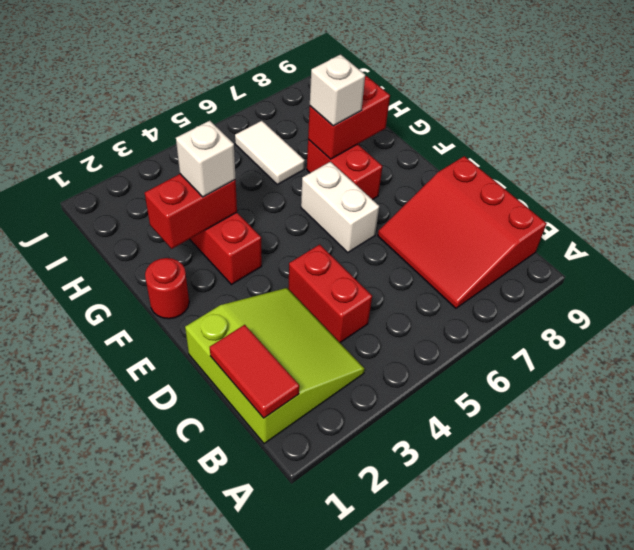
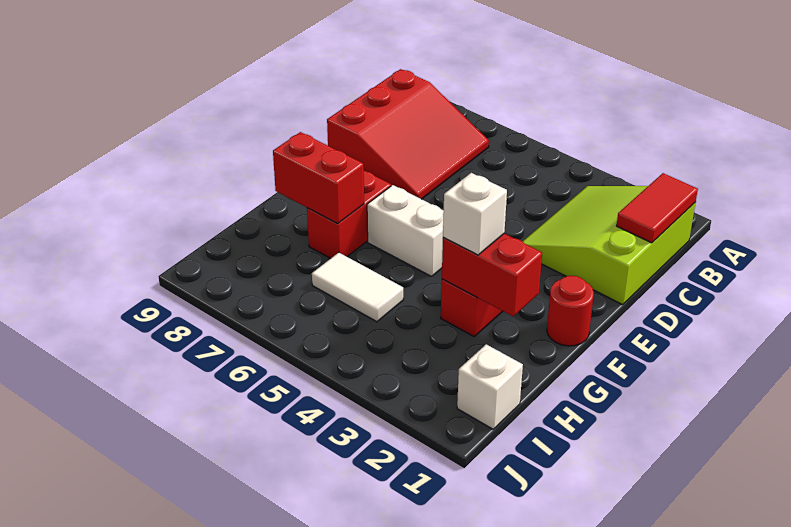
red 1x2 brick [288,244,372,343] -> none
white 1x2 brick [301,162,379,252] -> white 1x2 brick turned to [367,185,444,276]
white 1x1 brick [310,55,365,126] -> white 1x1 brick moved to [457,344,523,429]
white 1x2 tile [235,121,305,185] -> white 1x2 tile turned to [312,253,403,322]

